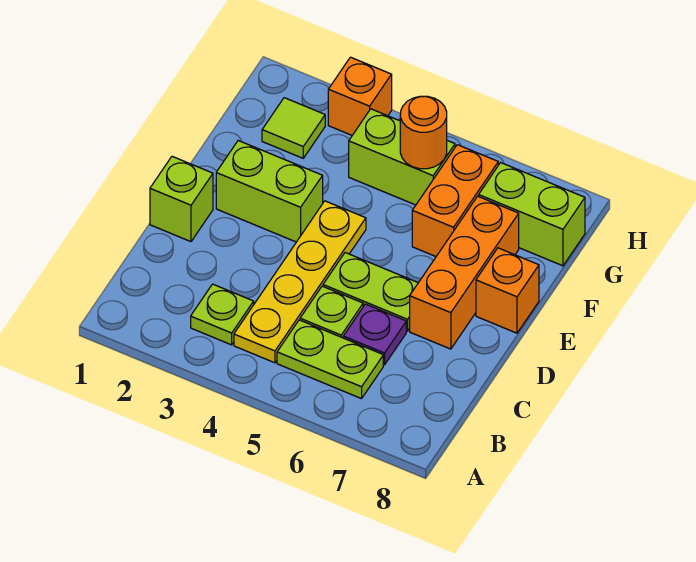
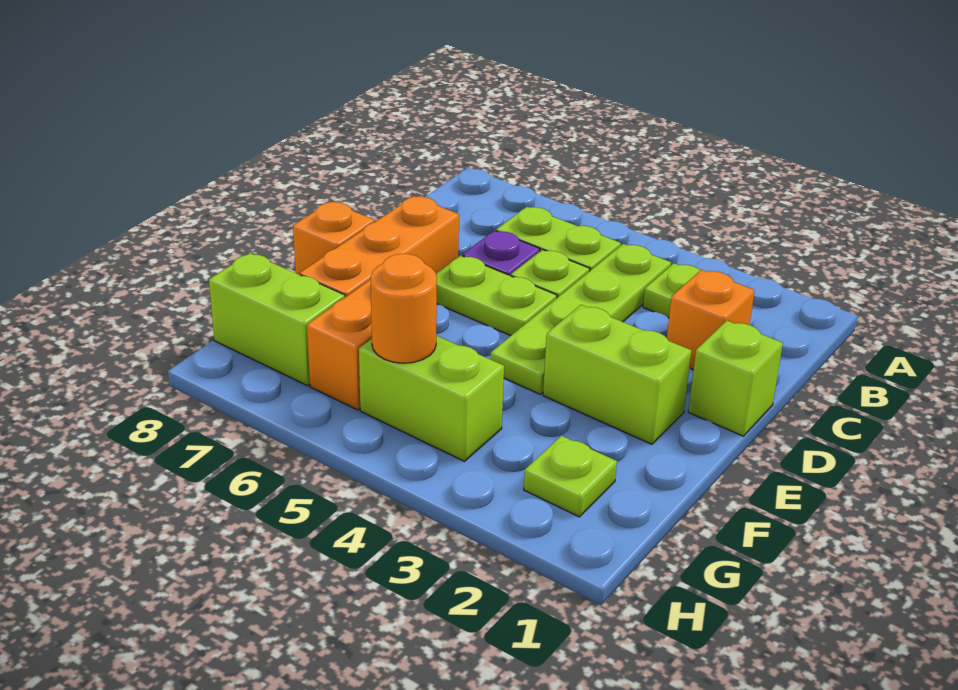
yellow 1x4 plate [234,201,366,363] -> lime 1x4 plate [491,244,671,394]
lime 1x1 tile [262,98,325,158] -> lime 1x1 plate [524,436,617,517]
orange 1x1 brick [328,57,392,135] -> orange 1x1 brick moved to [667,270,755,370]

